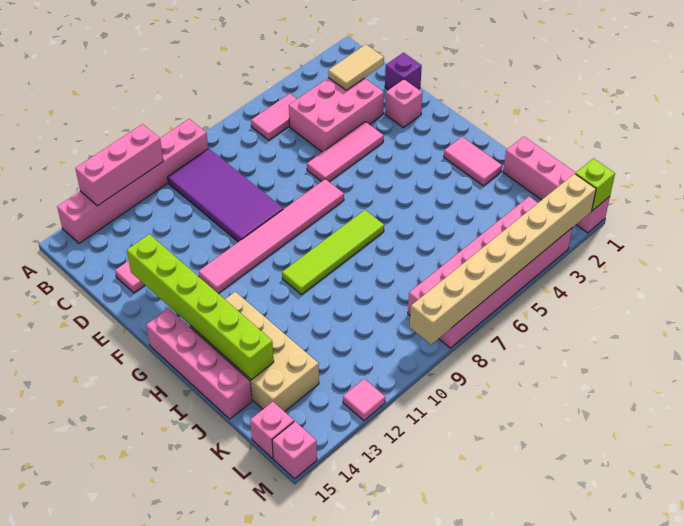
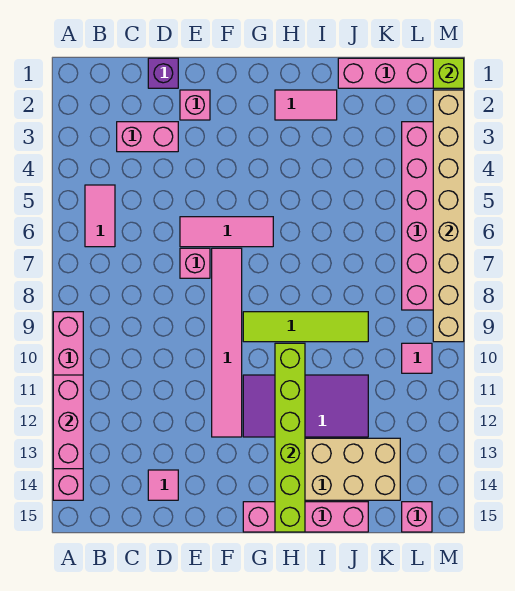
purple 2x4 tile [168,149,283,242] -> purple 2x4 tile moved to [243,375,368,437]
tan 1x2 tile [328,45,384,90] -> none
pink 2x3 brick [289,78,384,152] -> pink 1x2 brick [117,122,178,152]
pink 1x3 tile [307,122,384,182] -> pink 1x3 tile turned to [180,217,273,247]
lime 1x6 brick [127,234,274,380] -> lime 1x6 brick turned to [275,343,305,532]
lime 1x4 tile [282,210,384,295] -> lime 1x4 tile turned to [243,312,368,342]
pink 1x1 tile [343,379,385,421] -> pink 1x1 tile moved to [402,343,432,373]
pink 1x1 brick [272,422,317,479] -> pink 1x1 brick moved to [180,248,210,278]

